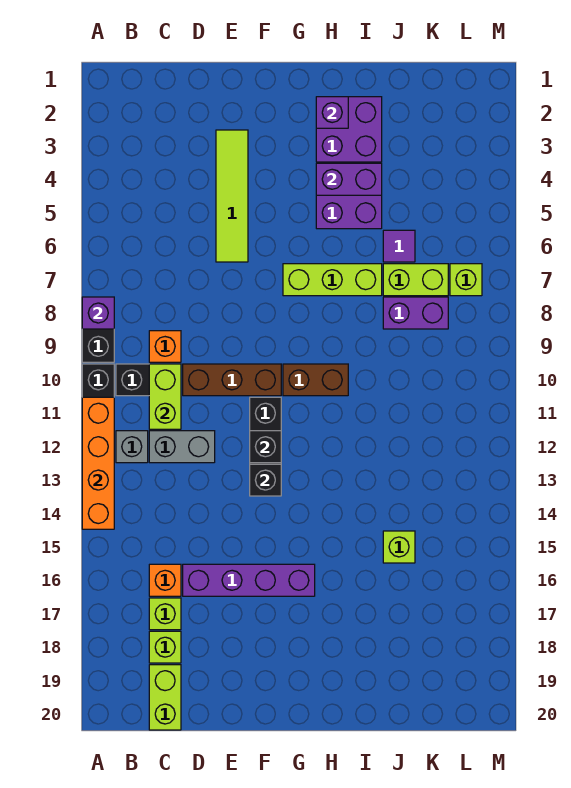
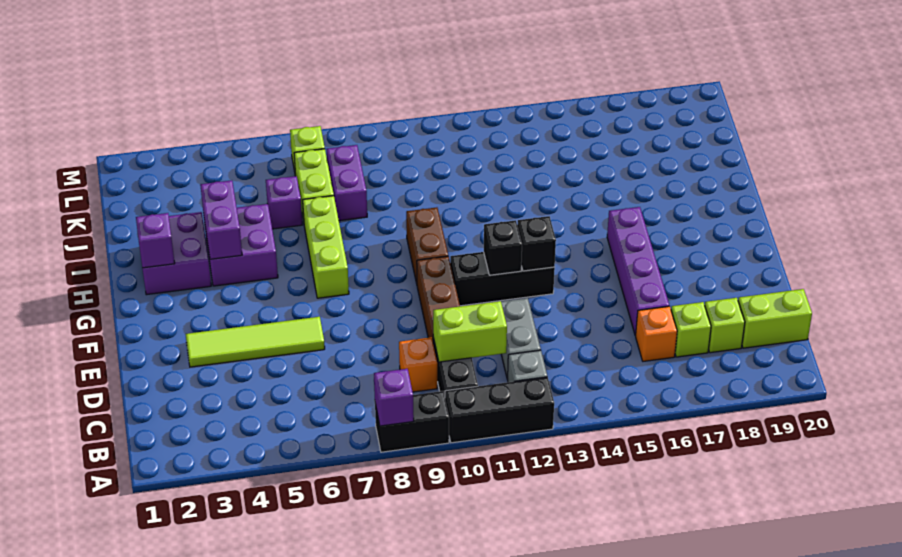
orange 1x4 brick [82,397,114,529] -> none
purple 1x1 tile [383,230,415,262] -> purple 1x1 brick [266,176,302,229]
lime 1x1 brick [383,531,415,563] -> none

